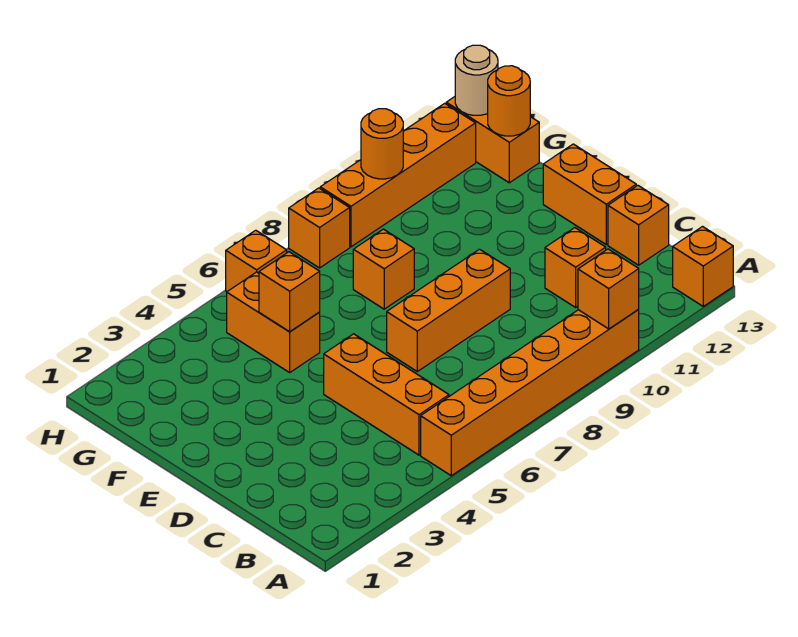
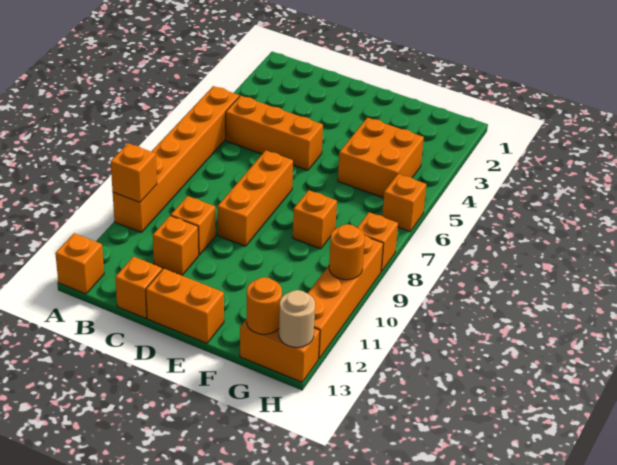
orange 1x2 brick [227,272,320,372] -> orange 2x2 brick [338,118,424,198]
orange 1x1 brick [259,252,320,332] -> orange 1x1 brick moved to [171,196,216,255]

